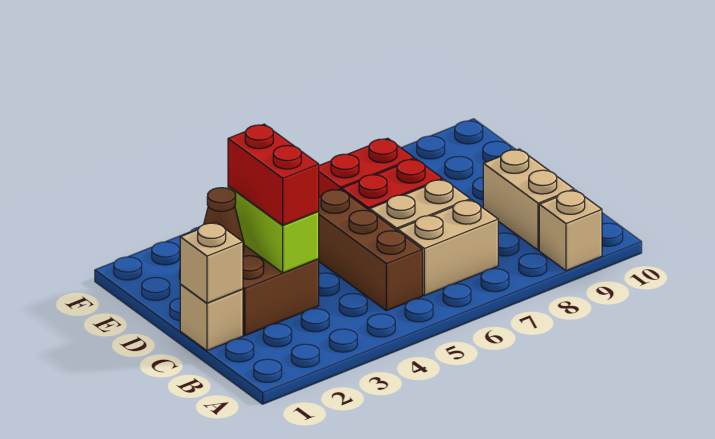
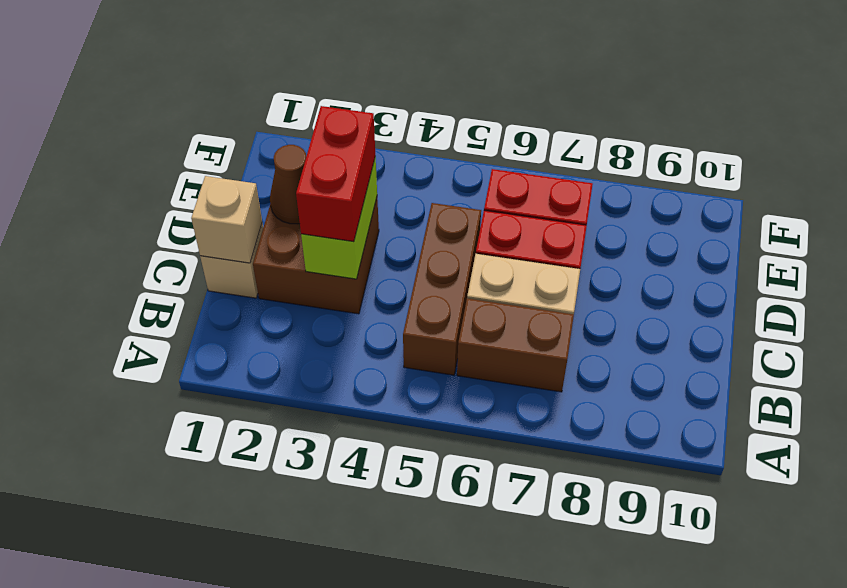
tan 1x1 brick [539,190,602,271] -> none
tan 1x2 brick [398,200,498,296] -> brown 1x2 brick [457,298,574,392]
tan 1x2 brick [483,149,574,250] -> none

